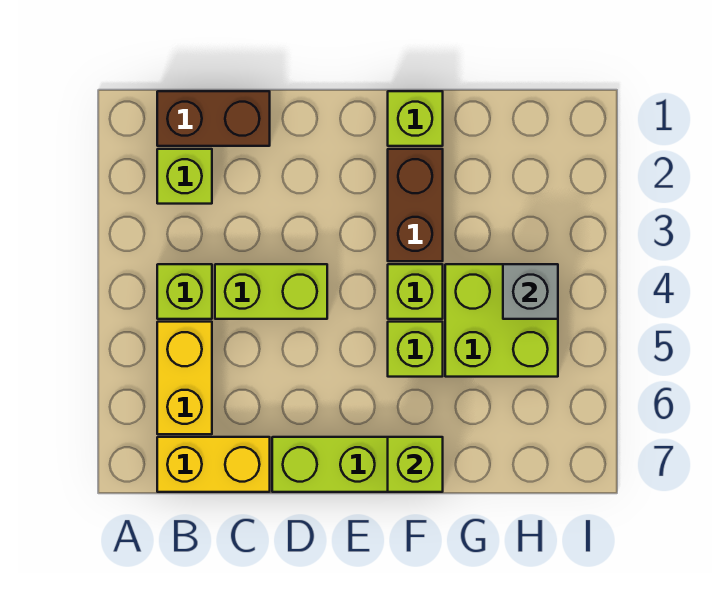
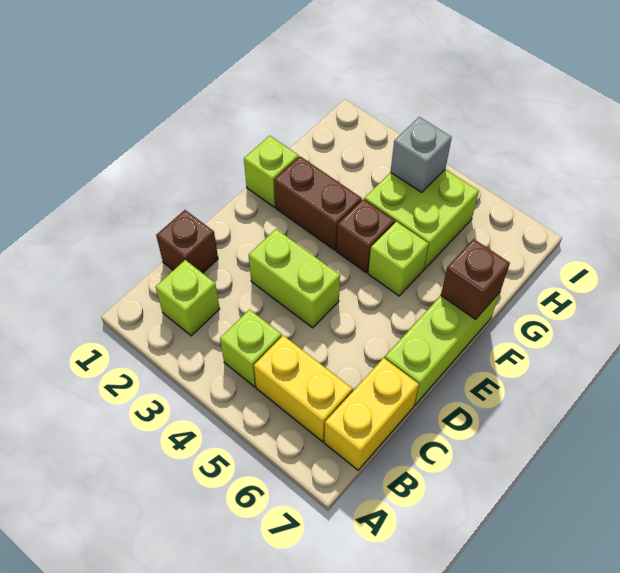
brown 1x2 brick [157,91,270,146] -> brown 1x1 brick [156,210,218,273]
lime 1x2 brick [215,264,327,319] -> lime 1x2 brick turned to [249,229,340,328]
lime 1x1 brick [388,264,443,319] -> brown 1x1 brick [336,199,395,273]
lime 1x1 brick [388,437,443,492] -> brown 1x1 brick [441,239,510,319]

